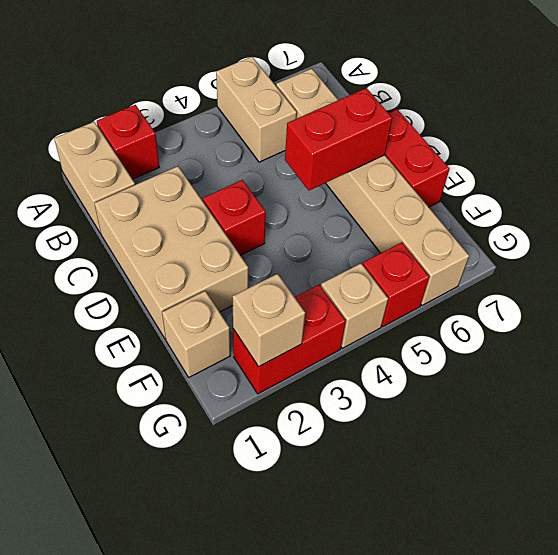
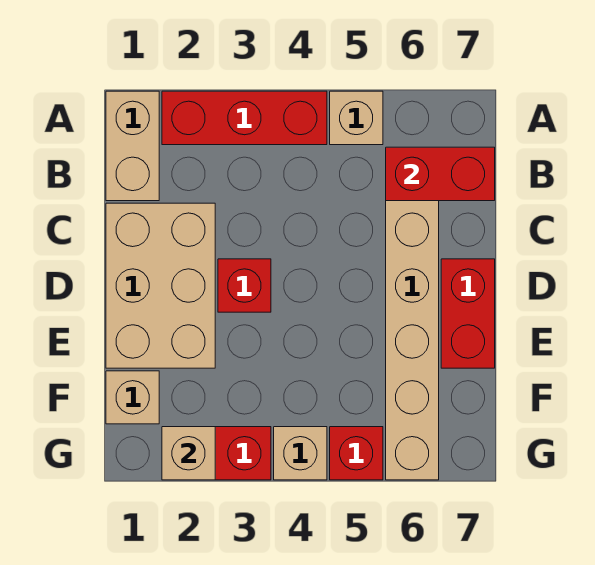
red 1x1 brick [97,105,159,179] -> red 1x3 brick [162,91,327,145]
tan 1x2 brick [216,57,297,162] -> tan 1x1 brick [330,91,383,145]
red 1x2 brick [285,88,392,190] -> red 1x2 brick moved to [386,147,495,201]

